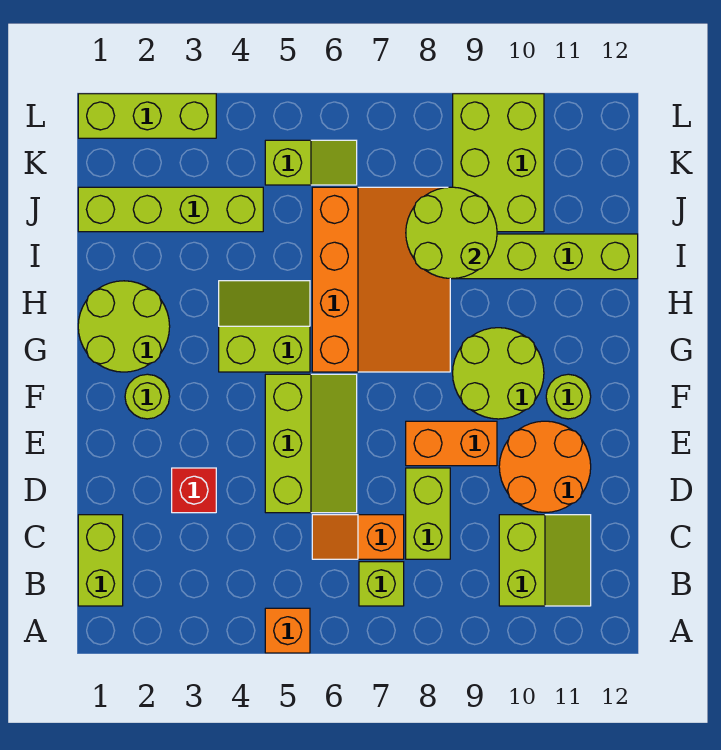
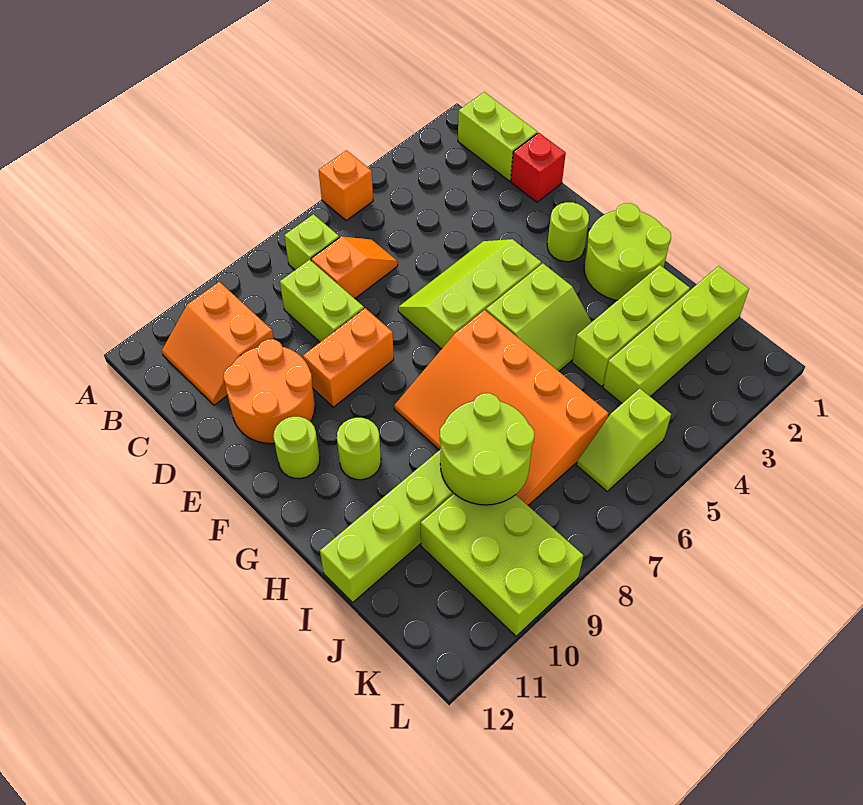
lime 2x2 slope [499,515,591,606] -> orange 2x2 slope [162,282,274,405]
red 1x1 brick [172,468,216,513] -> red 1x1 brick moved to [511,133,566,202]
lime 2x3 slope [265,374,357,513] -> lime 2x3 slope turned to [398,239,541,349]
lime 2x2 round brick [453,328,544,419] -> lime 1x1 round brick [337,418,381,480]
lime 1x3 brick [78,94,216,138] -> lime 1x3 brick moved to [572,265,690,386]

